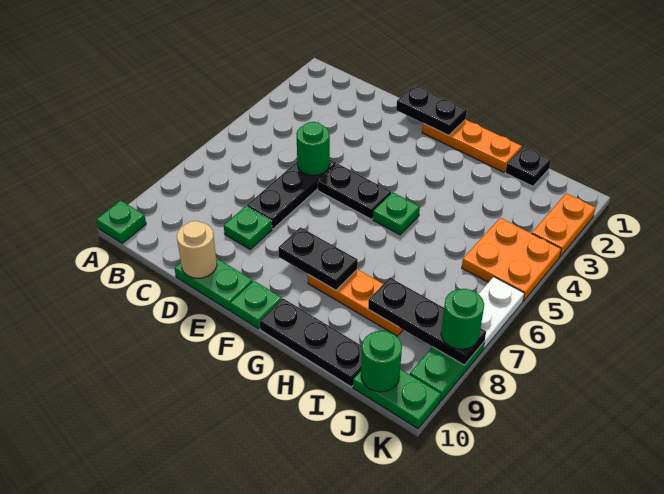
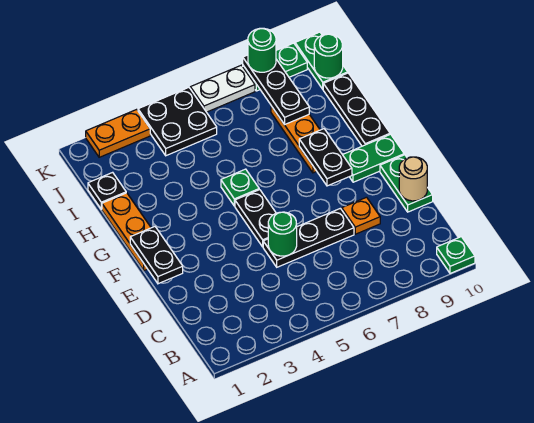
green 1x1 plate [224,206,272,249] -> orange 1x1 plate [342,197,380,234]
green 1x1 plate [230,281,282,329] -> green 1x2 plate [343,134,404,182]
orange 2x2 plate [462,218,561,301] -> black 2x2 plate [138,88,217,156]

